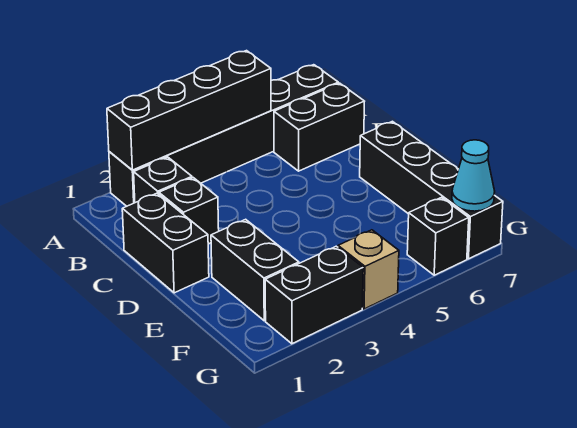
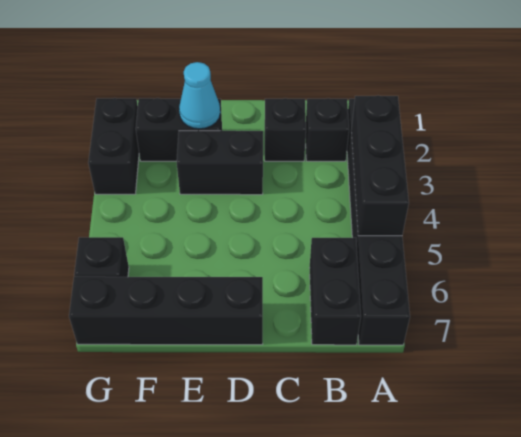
black 1x4 brick [107,51,271,170] -> black 1x3 brick [351,95,409,236]
black 1x2 brick [122,193,209,293] -> black 1x2 brick moved to [177,131,263,195]
tan 1x1 brick [338,230,399,309] -> none
cyan 1x1 cone [452,140,495,211] -> cyan 1x1 cone moved to [179,62,220,129]

